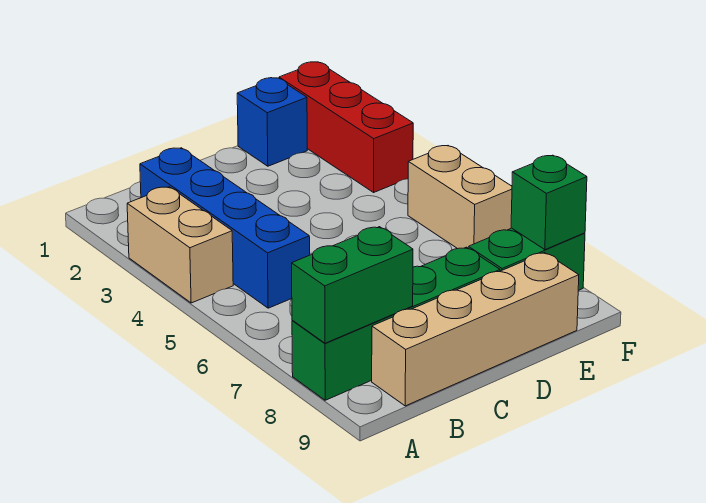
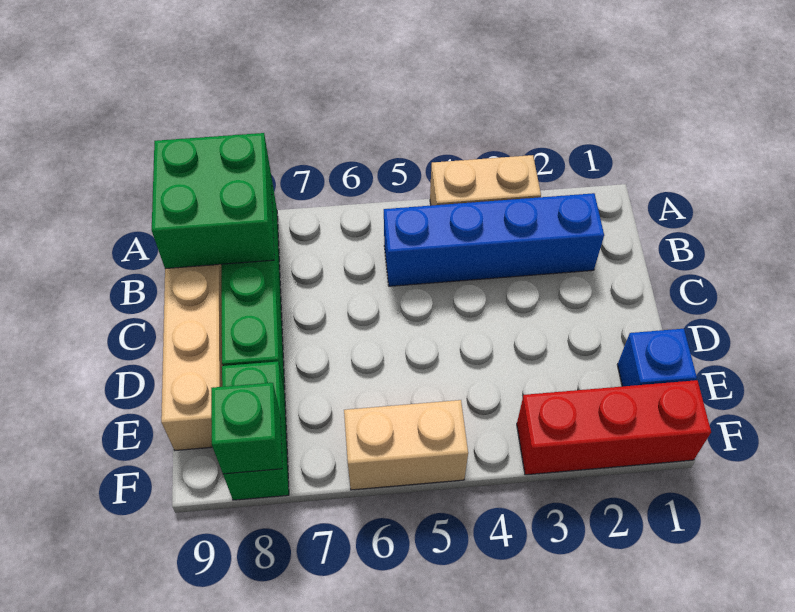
green 1x2 brick [292,227,413,343] -> green 2x2 brick [152,133,274,269]

